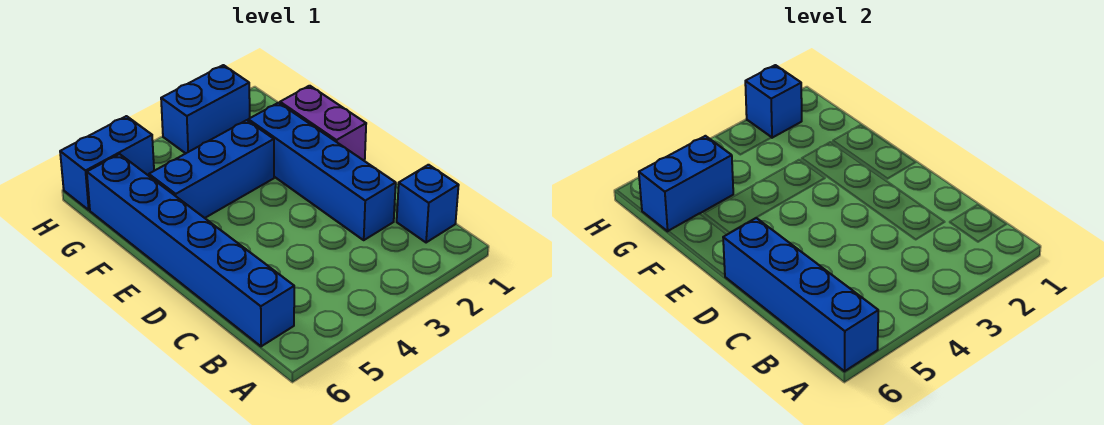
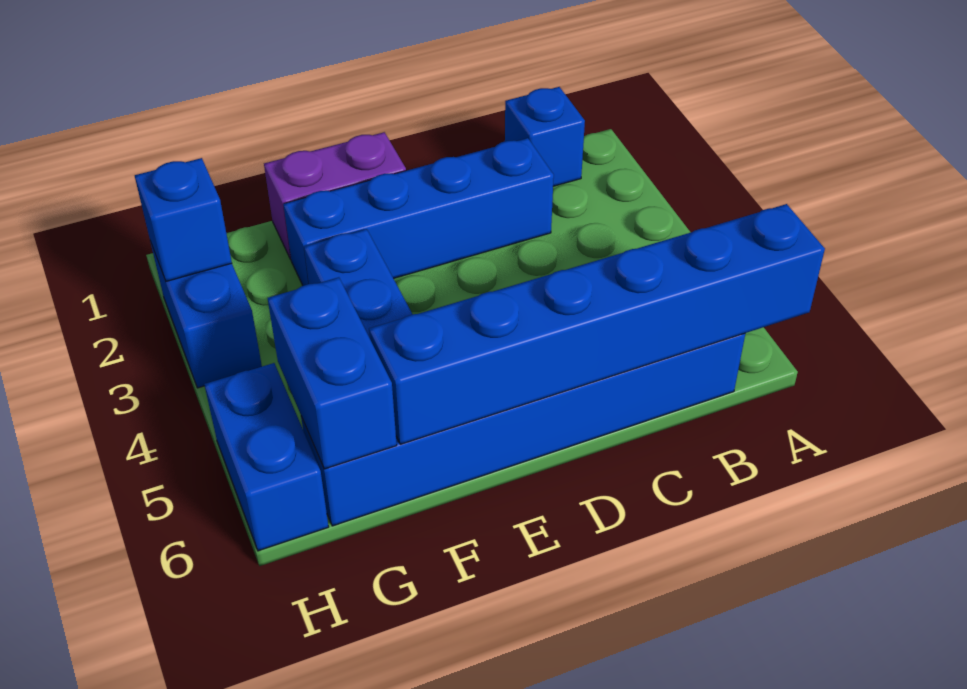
blue 1x4 brick [723,218,878,371] -> blue 1x6 brick [369,204,825,444]

